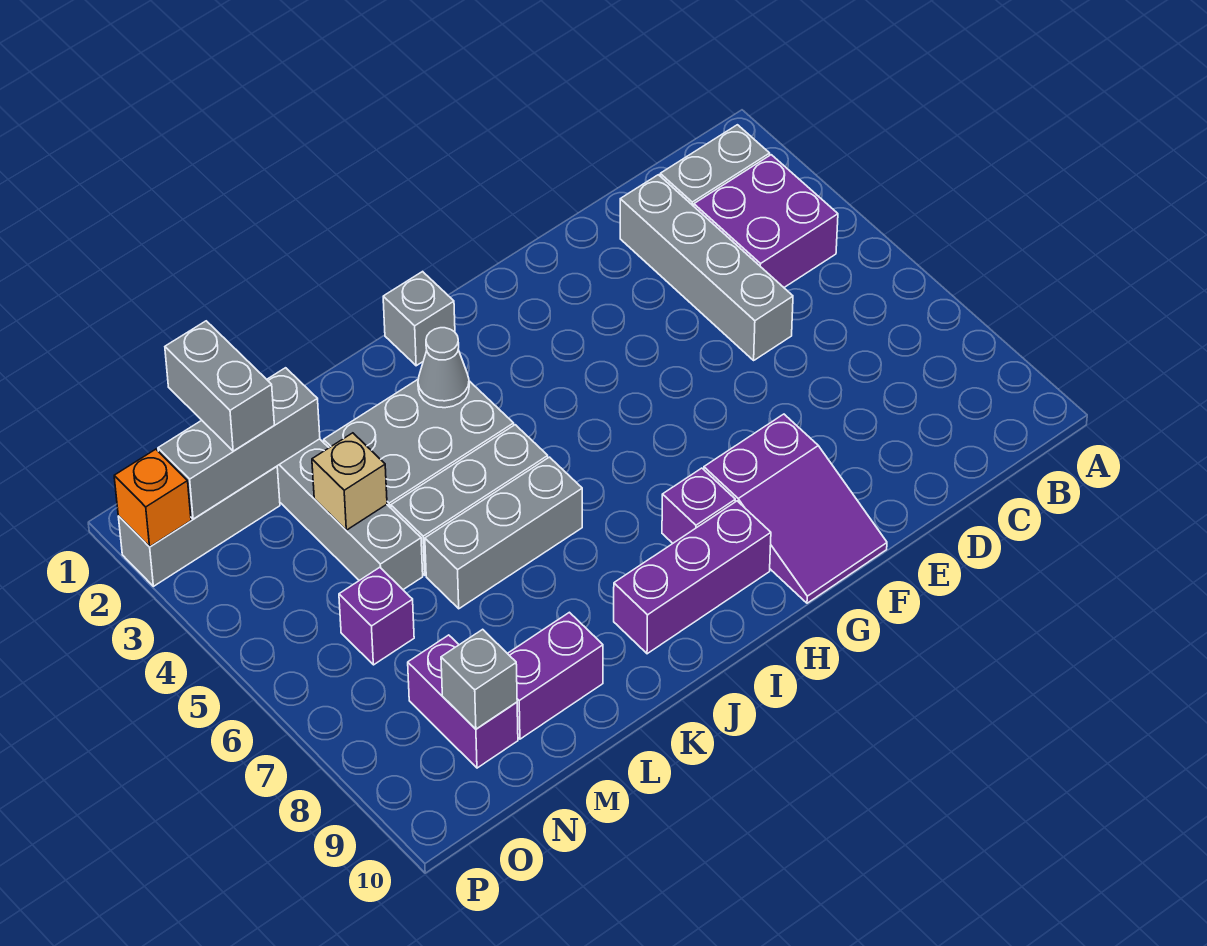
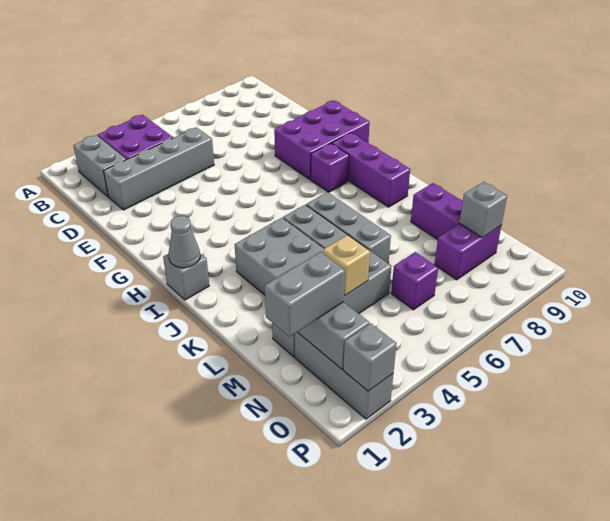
purple 2x3 slope [704,414,887,603] -> purple 2x3 brick [274,100,370,179]
grey 1x1 cone [418,328,469,408] -> grey 1x1 cone moved to [168,216,200,268]
orange 1x1 brick [114,449,191,547] -> grey 1x1 brick [343,323,397,391]

